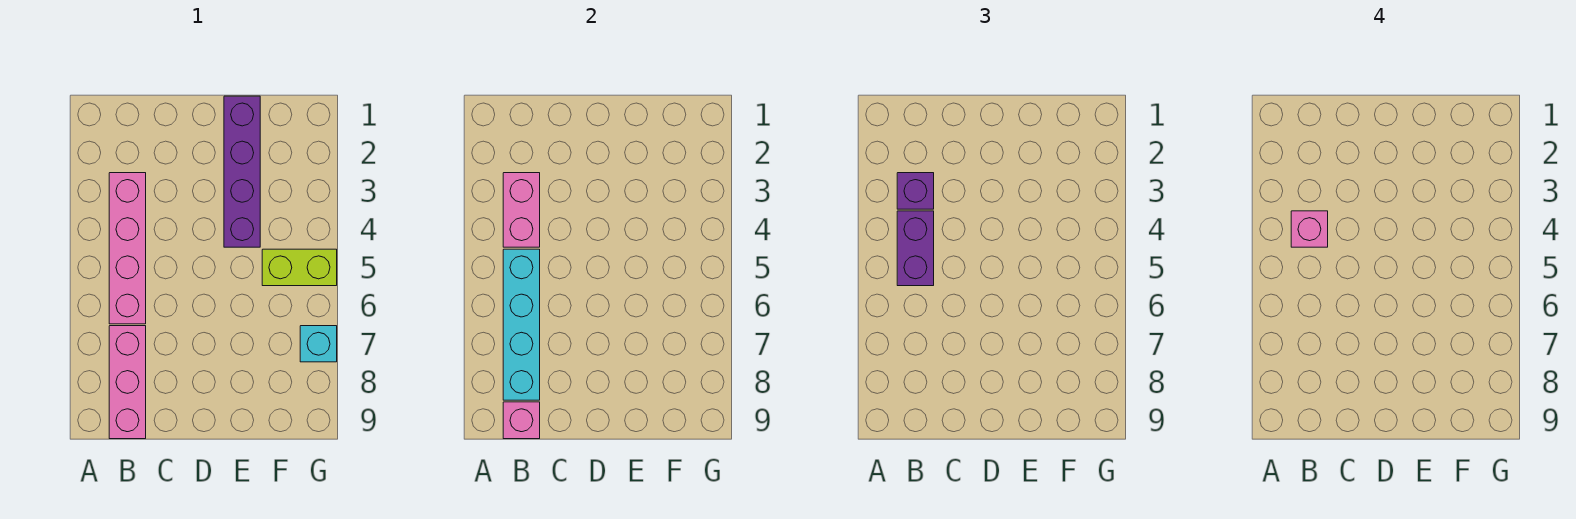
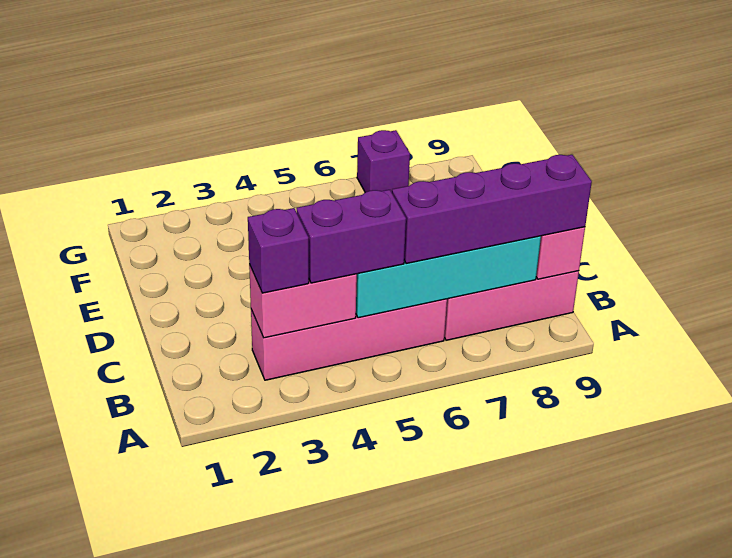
pink 1x1 brick [1291,211,1328,247] -> none
purple 1x4 brick [224,96,260,247] -> purple 1x4 brick moved to [392,155,592,264]
lime 1x2 brick [262,249,337,286] -> none
cyan 1x1 brick [300,326,337,362] -> purple 1x1 brick [357,130,410,192]

